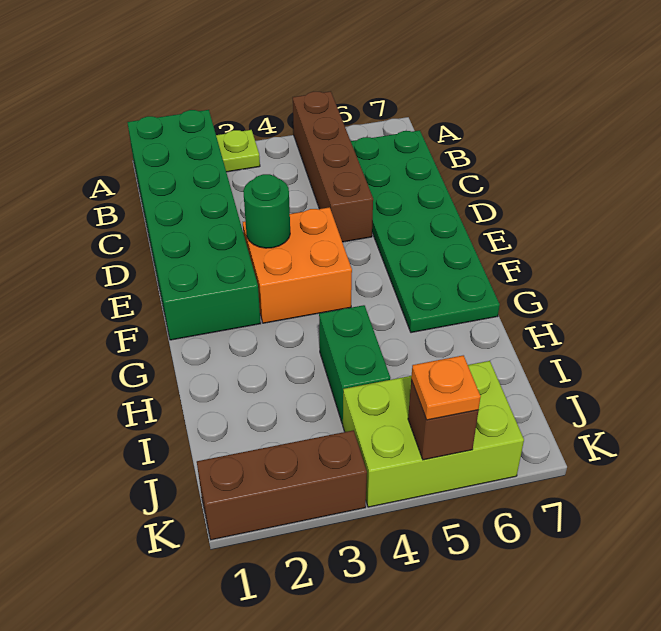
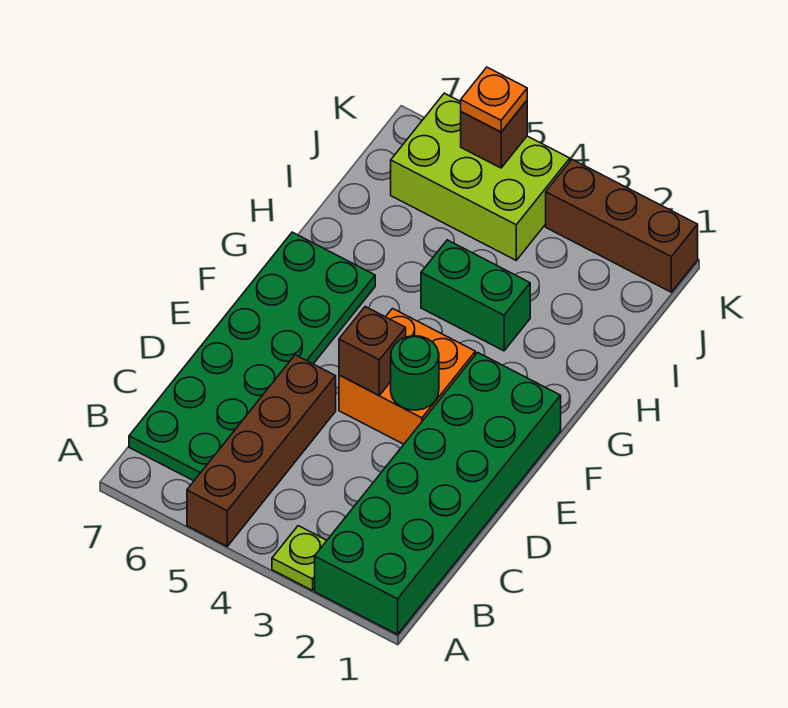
none -> brown 1x1 brick [339,307,406,395]
green 1x2 brick [319,305,390,424] -> green 1x2 brick turned to [421,240,530,351]

